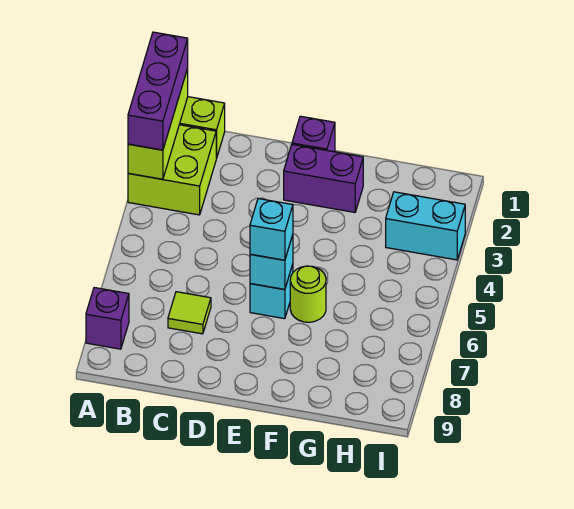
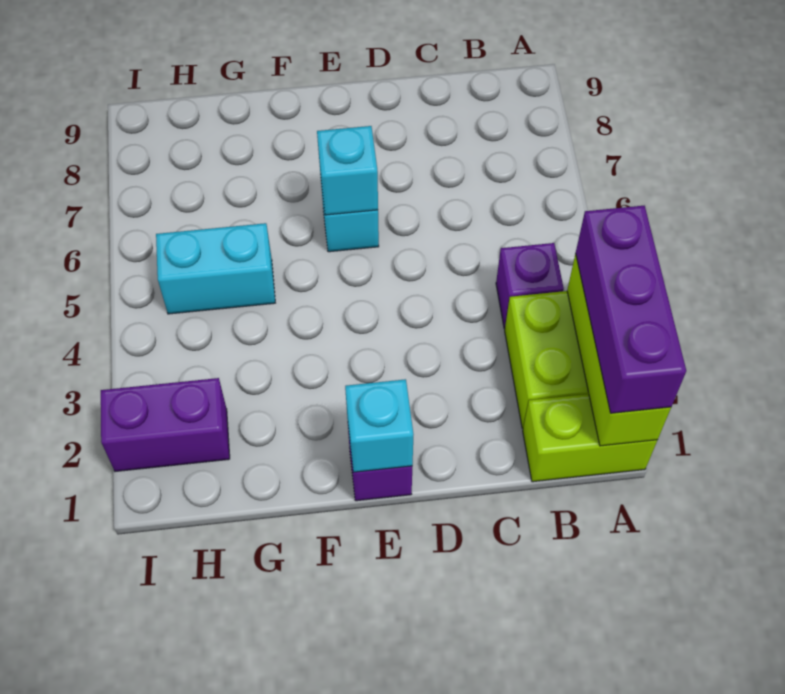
purple 1x1 brick [86,288,129,349] -> purple 1x1 brick moved to [496,243,564,328]
lime 1x1 tile [168,292,211,334] -> none
purple 1x2 brick [284,145,363,212] -> purple 1x2 brick moved to [101,378,230,471]
cyan 1x1 brick [250,198,293,260] -> cyan 1x1 brick moved to [345,379,413,472]
lime 1x1 round brick [290,266,326,322] -> none
cyan 1x2 brick [386,192,465,260] -> cyan 1x2 brick moved to [156,223,275,314]

